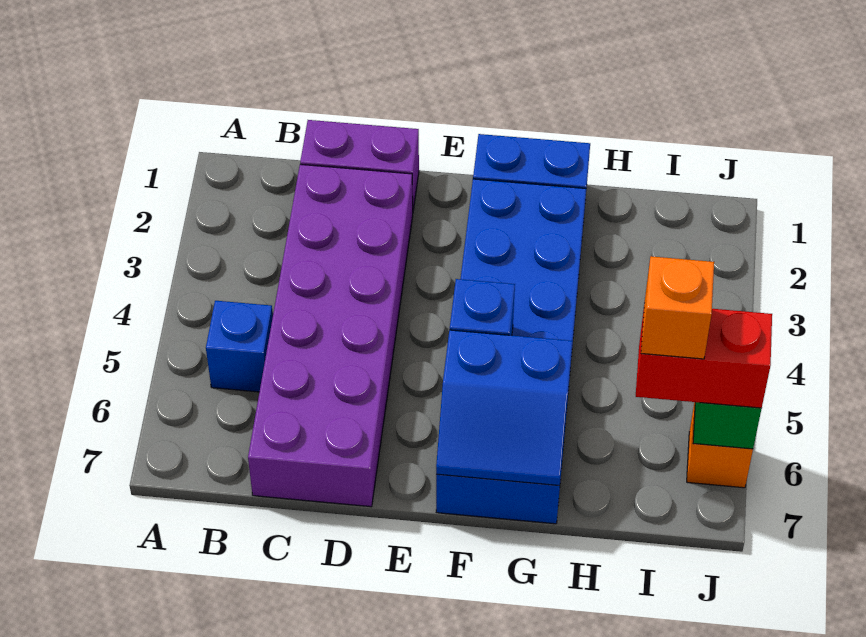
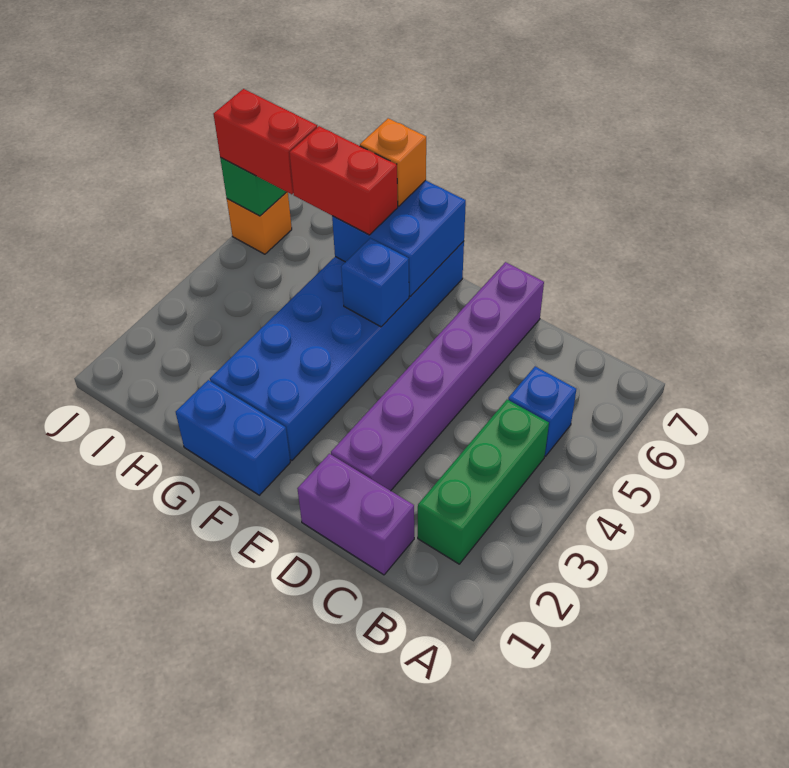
none -> green 1x3 brick [418,400,549,564]
purple 2x6 brick [248,164,413,507] -> purple 1x6 brick [331,262,544,491]
blue 2x2 slope [436,330,573,486] -> blue 2x2 brick [332,180,466,297]
none -> red 1x2 brick [289,126,398,235]
orange 1x1 brick [641,256,714,359] -> orange 1x1 brick moved to [360,118,426,206]

